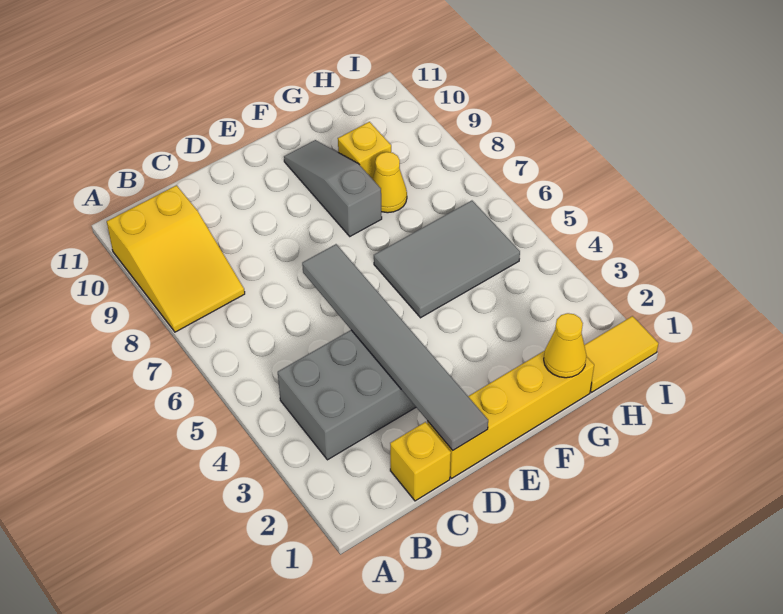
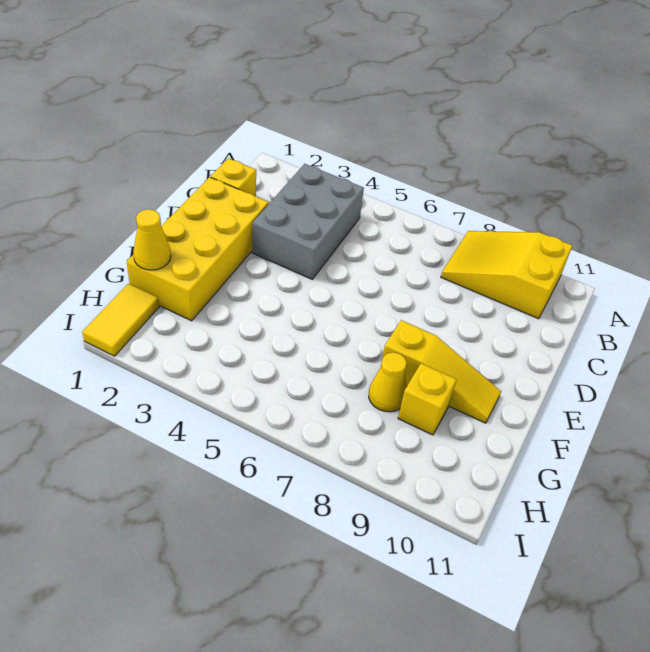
yellow 1x4 brick [427,351,594,478] -> yellow 2x4 brick [127,177,269,321]
grey 1x6 tile [302,244,488,450] -> none
grey 2x3 tile [374,201,520,318] -> none
grey 1x3 slope [284,140,382,236] -> yellow 1x3 slope [381,320,501,423]

